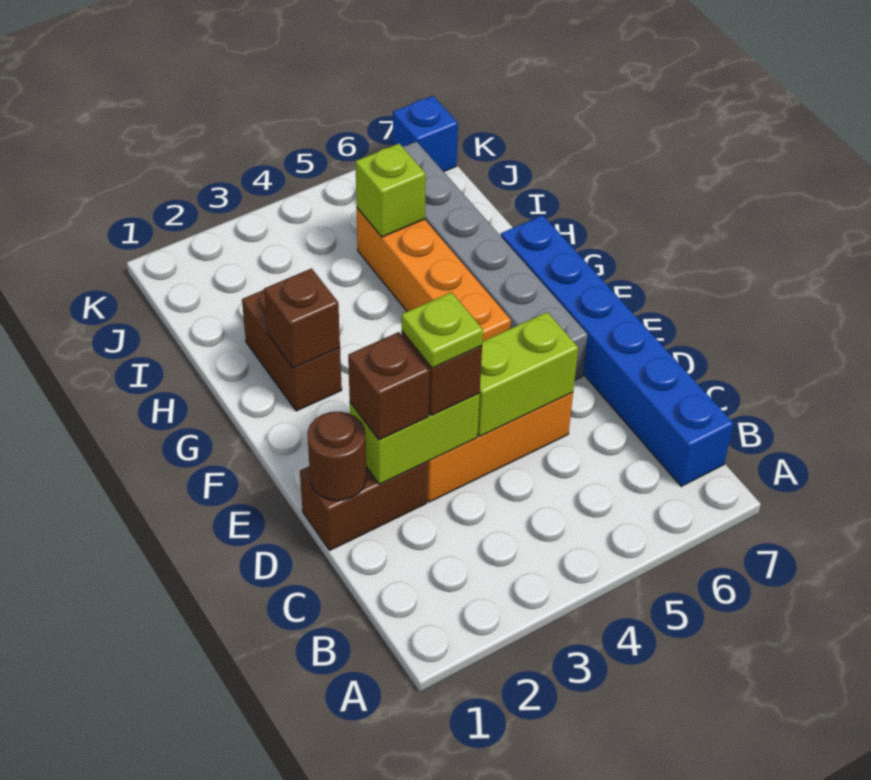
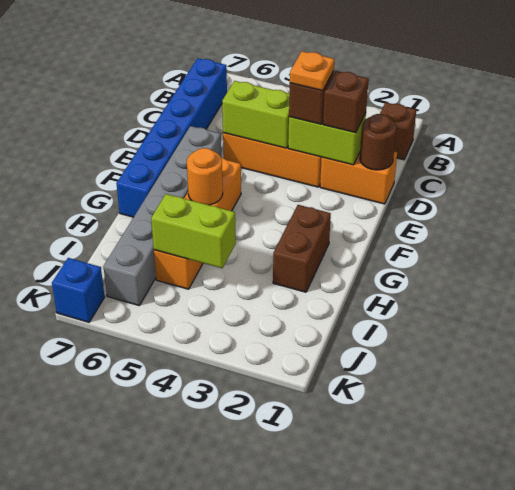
brown 1x2 brick [300,462,428,550] -> orange 1x2 brick [320,152,397,204]
lime 1x1 plate [402,292,483,368] -> orange 1x1 plate [290,51,334,91]
brown 1x1 brick [264,269,340,368] -> brown 1x1 brick moved to [380,102,416,160]
none -> orange 1x1 round brick [187,148,223,205]
lime 1x1 brick [355,144,426,237] -> lime 1x2 brick [151,194,236,268]

